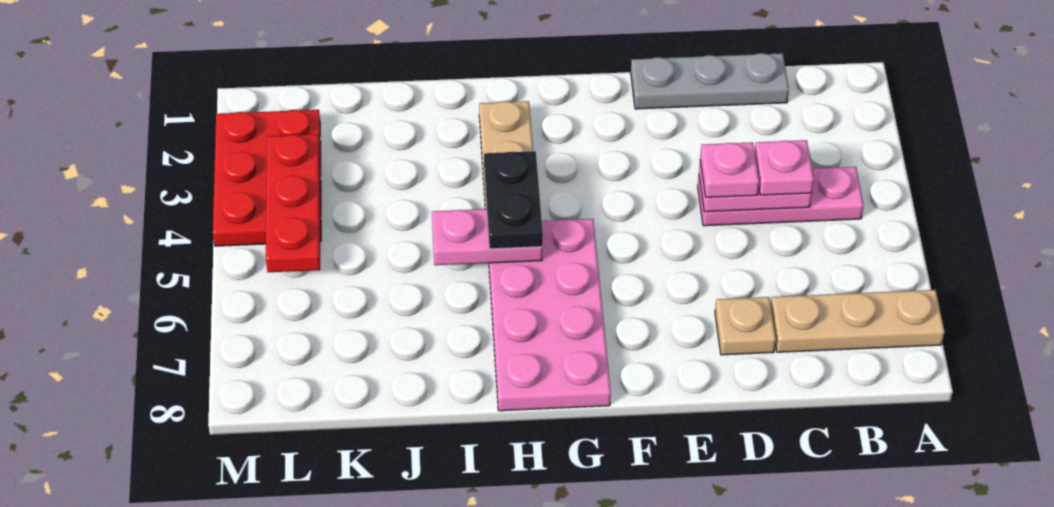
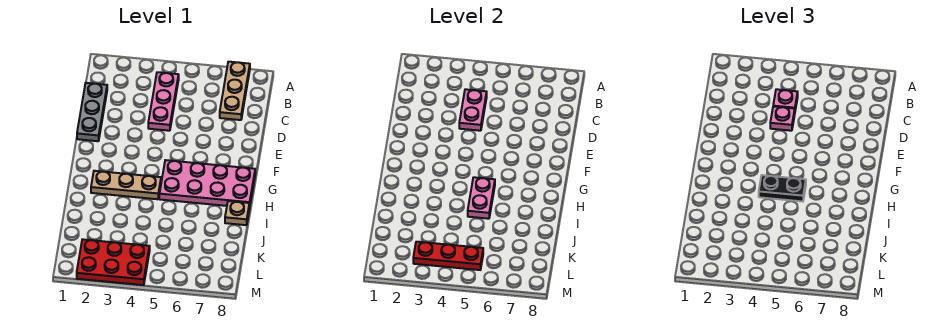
tan 1x1 plate [715,297,776,355] -> tan 1x1 plate moved to [225,201,250,225]

